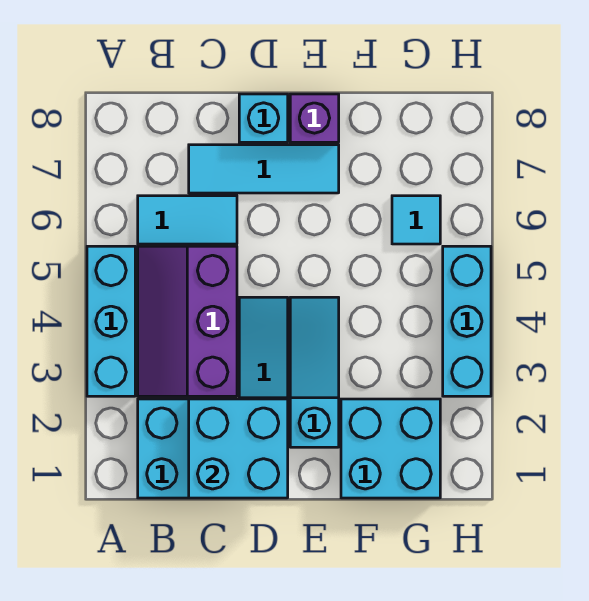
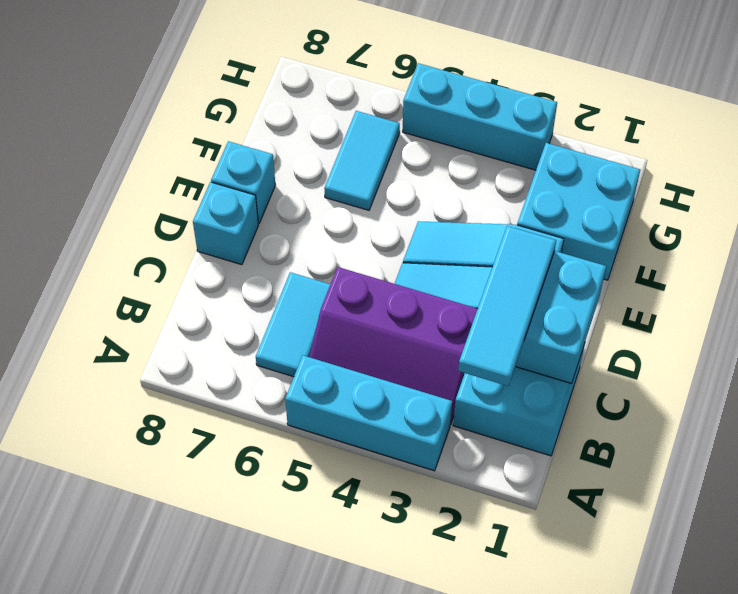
cyan 1x3 tile [189,145,339,193] -> cyan 1x3 tile moved to [458,226,556,386]
purple 1x1 brick [290,94,339,142] -> cyan 1x1 brick [211,141,275,223]
cyan 1x1 tile [392,196,440,244] -> cyan 1x2 tile [324,111,400,210]

